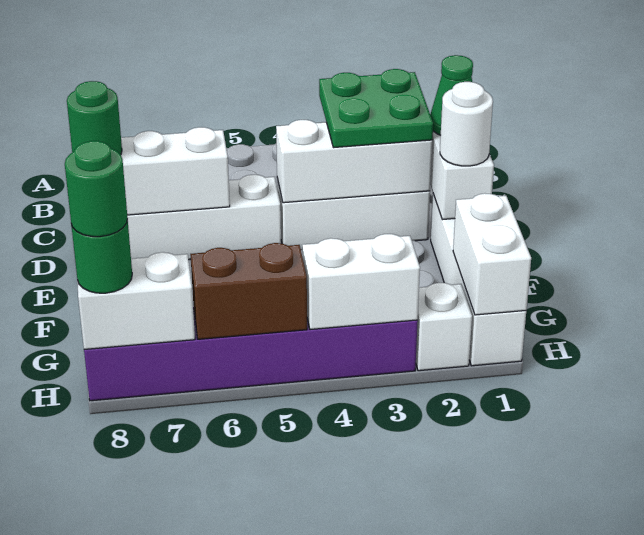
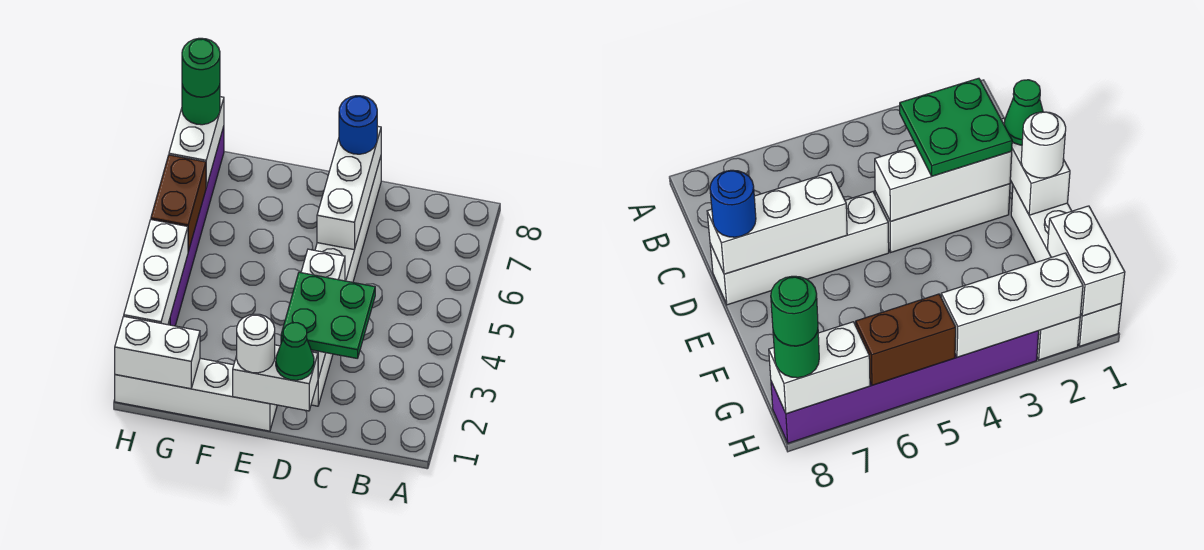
green 1x1 round brick [67,81,122,154] -> blue 1x1 round brick [339,96,377,154]
white 1x2 brick [302,234,420,330] -> white 1x3 brick [124,220,188,325]

